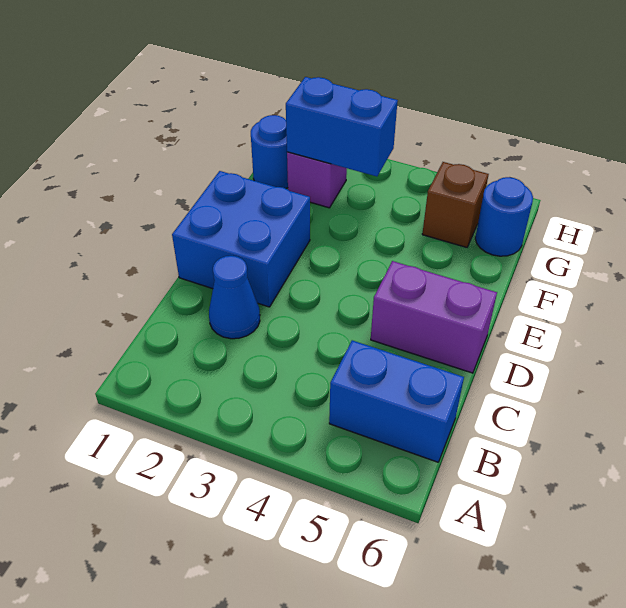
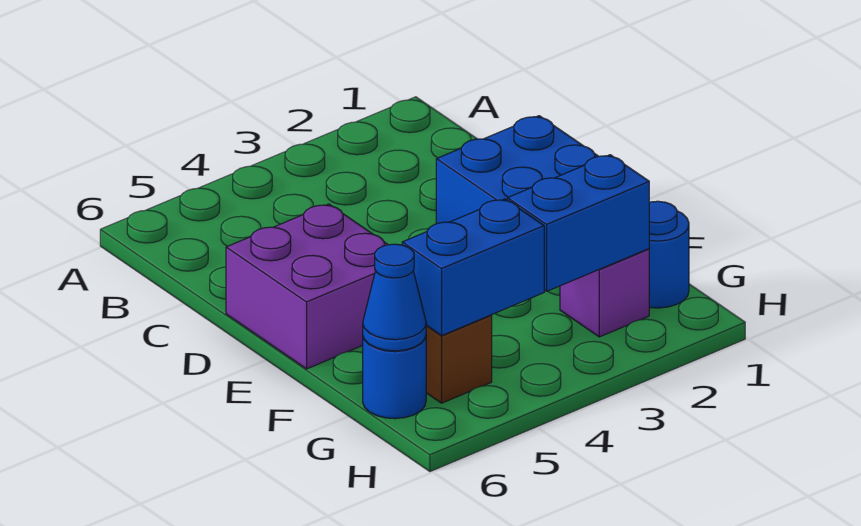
blue 1x2 brick [329,340,464,462] -> blue 1x2 brick moved to [402,199,544,335]
blue 1x1 cone [209,256,260,339] -> blue 1x1 cone moved to [363,244,426,351]
purple 1x2 brick [371,261,497,373] -> purple 2x2 brick [226,204,388,369]

